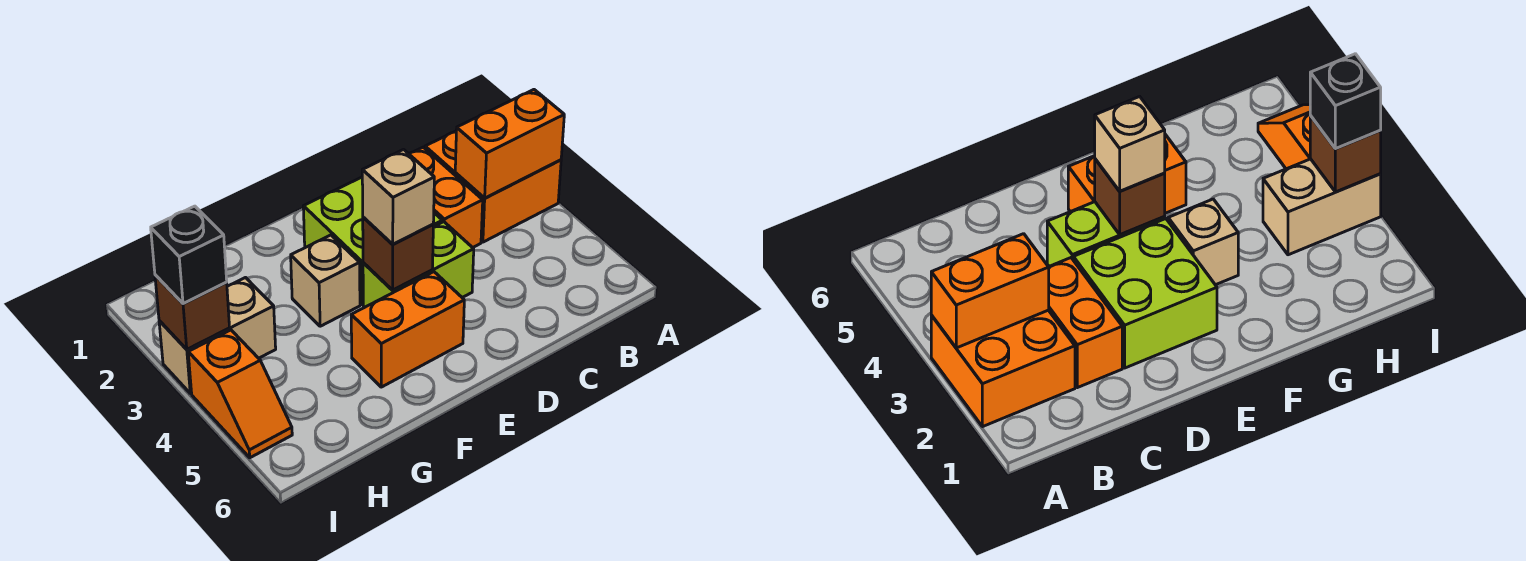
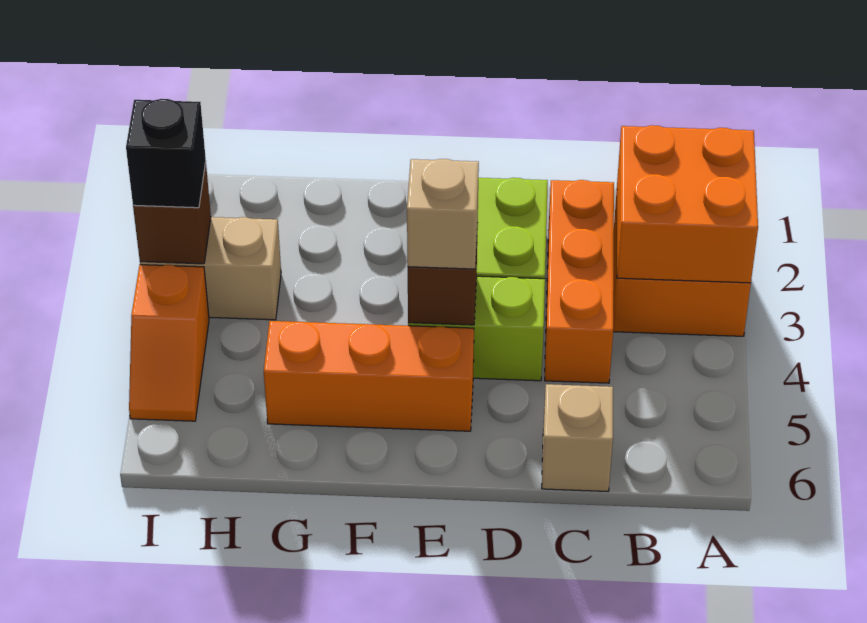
orange 1x2 brick [455,90,564,198] -> orange 2x2 brick [617,125,758,283]
orange 1x2 brick [409,147,483,248] -> orange 1x3 brick [545,180,614,383]
orange 1x2 brick [351,272,464,387] -> orange 1x3 brick [264,321,474,431]
tan 1x1 brick [291,235,360,326] -> tan 1x1 brick moved to [542,384,613,491]

